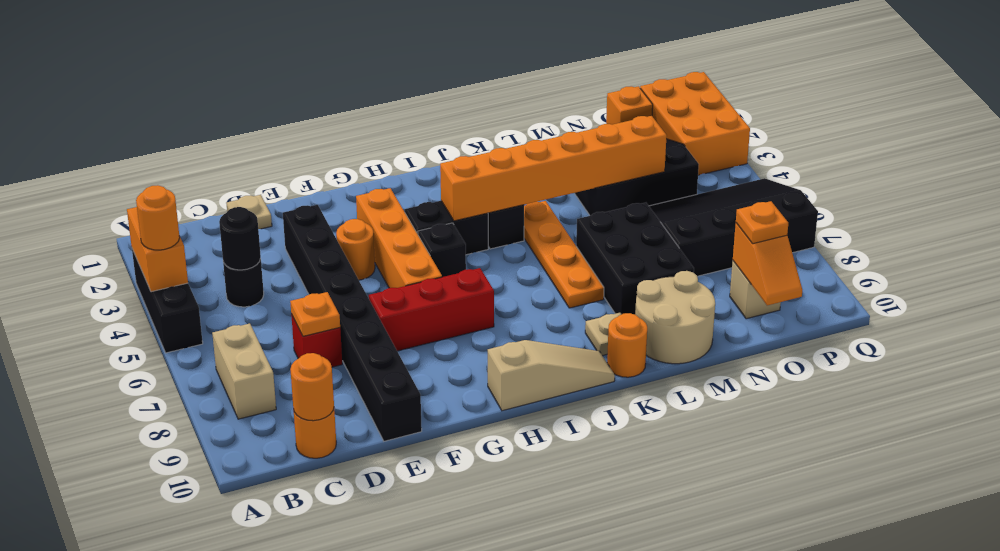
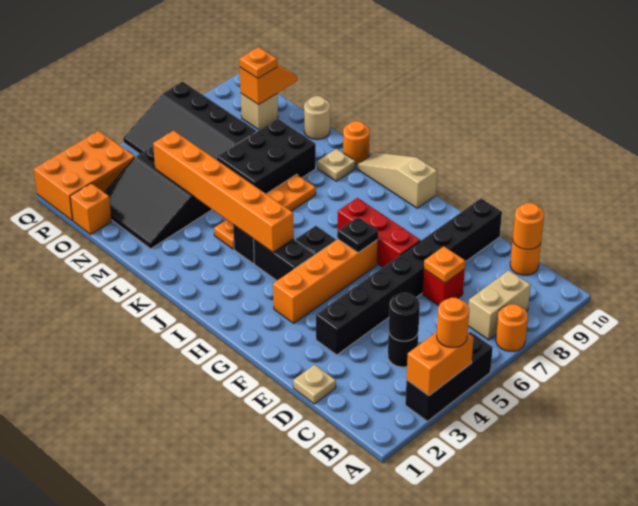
orange 1x1 round brick [336,219,375,280] -> orange 1x1 round brick moved to [496,304,528,351]
none -> black 1x1 plate [338,217,378,253]
tan 2x2 round brick [635,271,715,364] -> tan 1x1 round brick [304,96,330,139]

